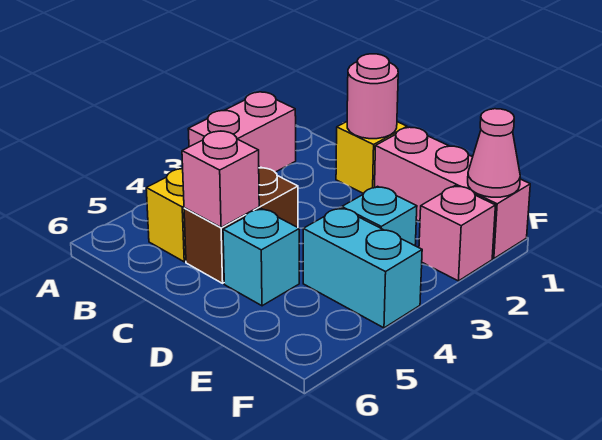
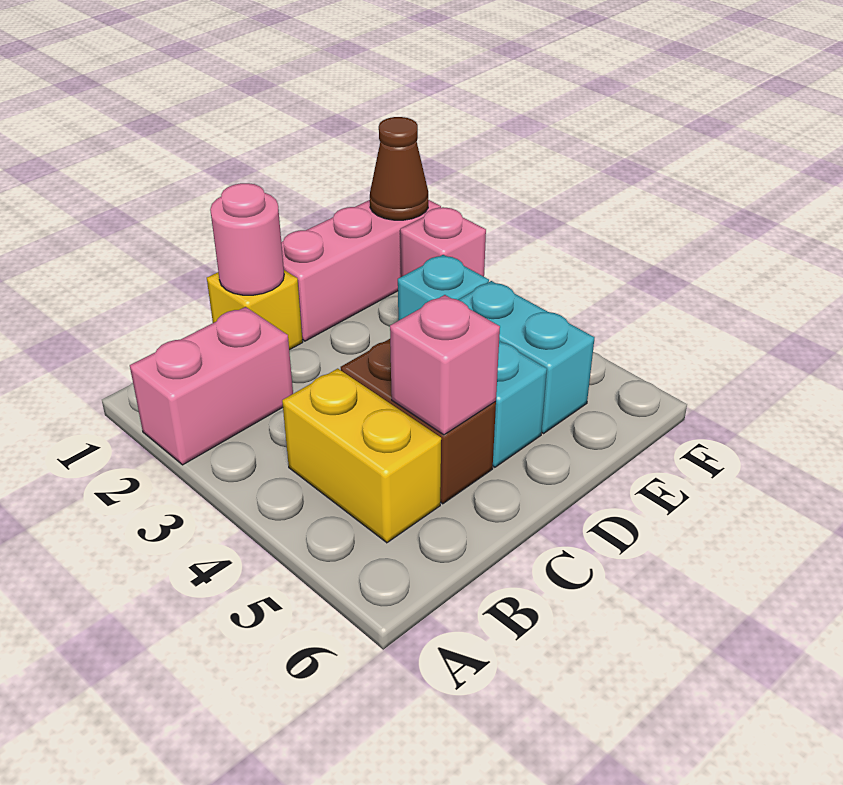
pink 1x2 brick [188,92,296,172] -> pink 1x2 brick turned to [130,307,293,465]
cyan 1x2 brick [303,208,422,328] -> cyan 1x2 brick turned to [459,281,594,433]
pink 1x1 cone [468,109,520,197] -> brown 1x1 cone [370,117,428,220]

